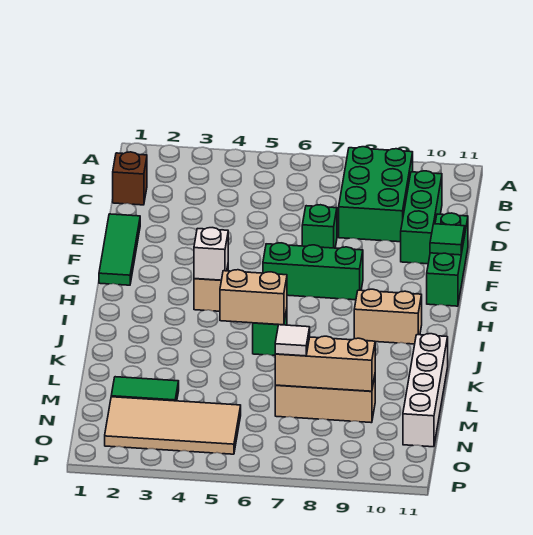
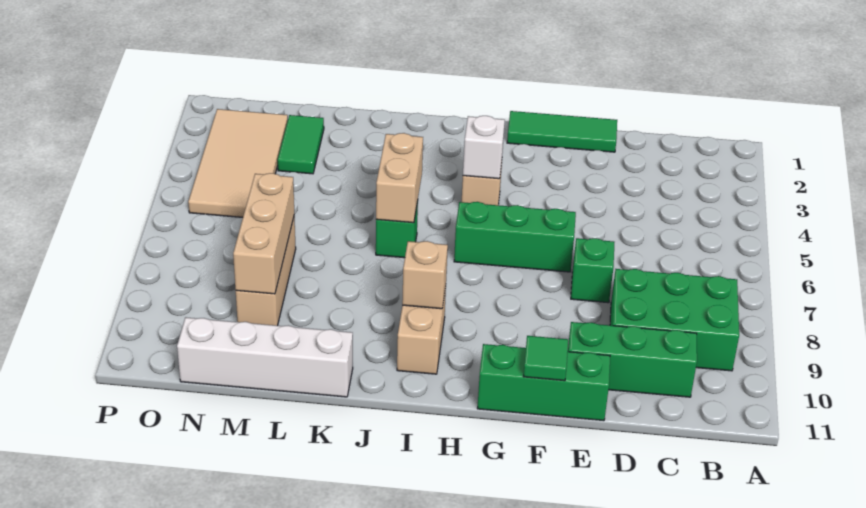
brown 1x1 brick [113,152,147,205] -> none
green 1x3 brick [263,243,363,300] -> green 1x3 brick turned to [454,202,576,272]
none -> tan 1x1 brick [402,241,448,309]
white 1x1 tile [275,325,310,356] -> none

